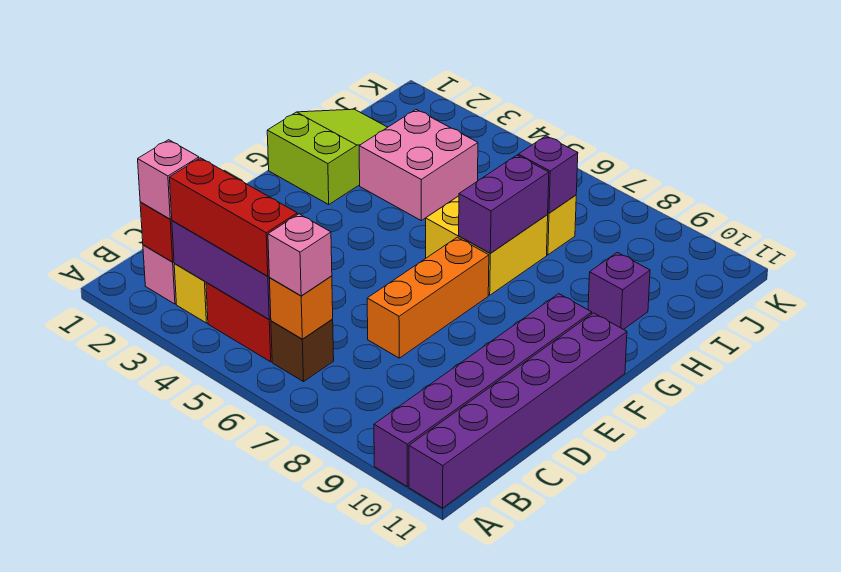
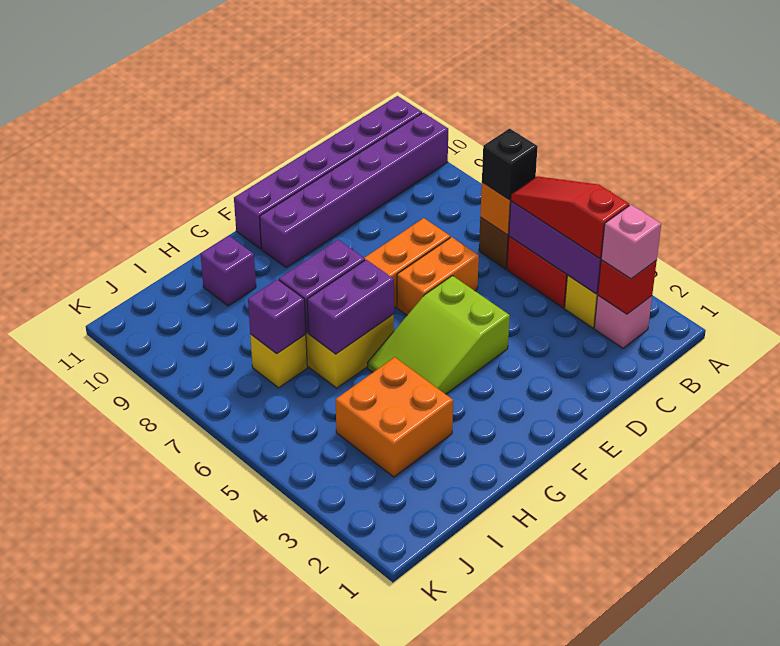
red 1x3 brick [170,158,297,276] -> red 1x3 slope [511,176,629,258]
pink 1x1 brick [268,214,332,296] -> black 1x1 brick [482,129,538,200]
none -> orange 1x2 brick [397,237,479,315]
lime 2x3 slope [267,109,388,204] -> lime 2x3 slope moved to [368,276,510,394]
none -> purple 1x2 brick [307,260,394,354]
pink 2x2 brick [359,110,478,220] -> orange 2x2 brick [336,357,453,477]

